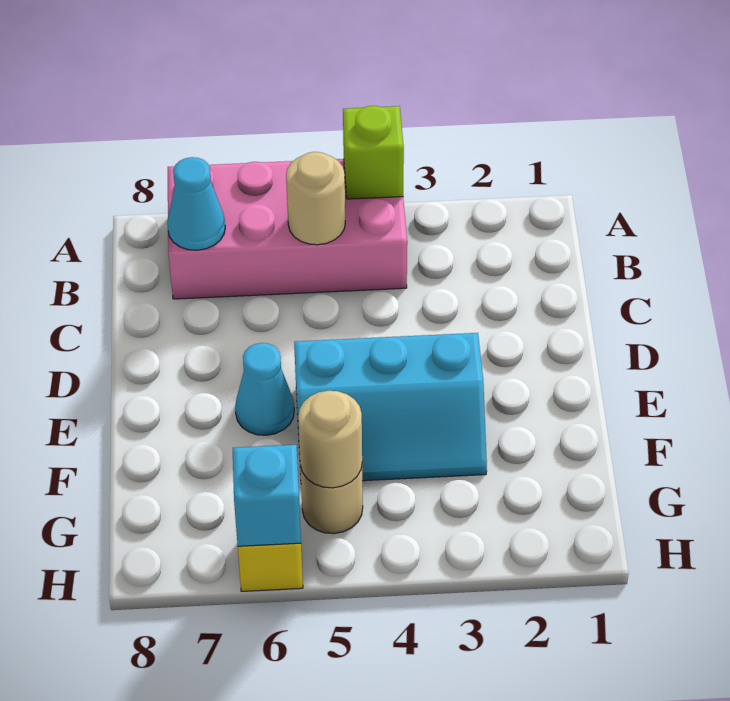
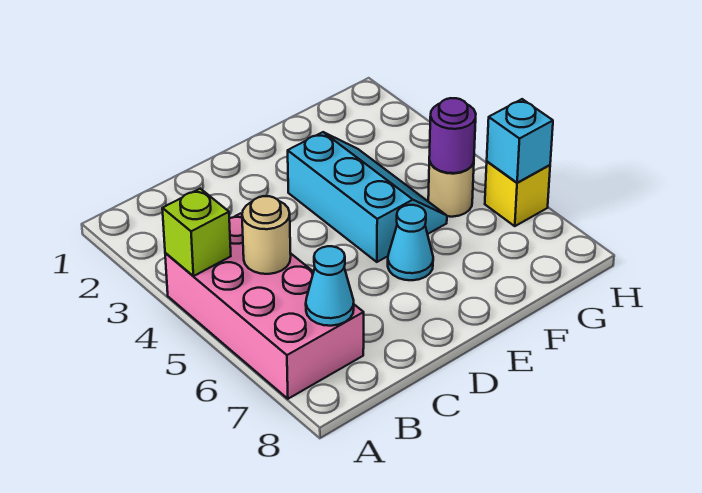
tan 1x1 round brick [298,391,362,488] -> purple 1x1 round brick [429,98,476,173]

